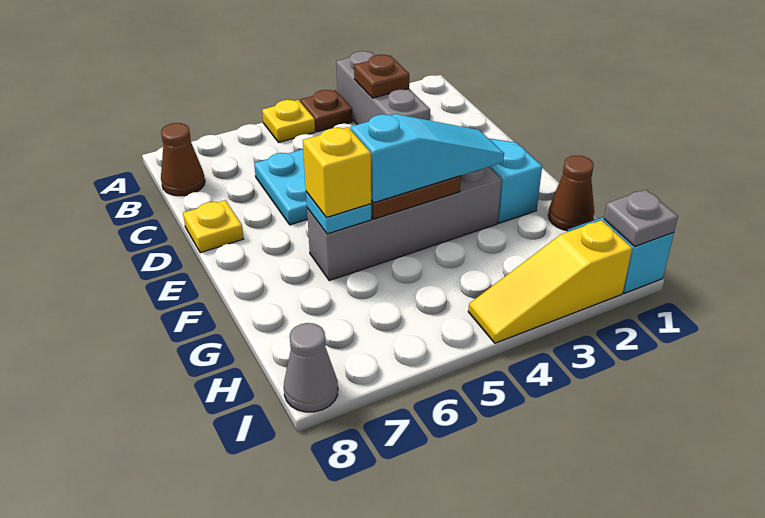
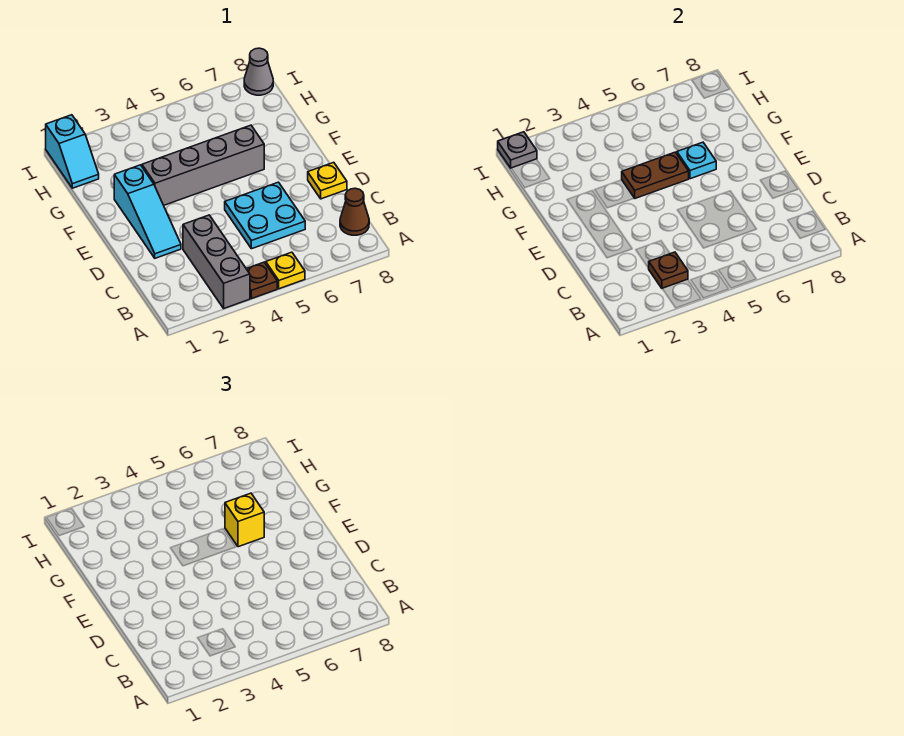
cyan 1x3 slope [351,114,504,203] -> none
brown 1x1 cone [548,156,594,231] -> none
yellow 1x3 slope [468,220,632,343] -> none

